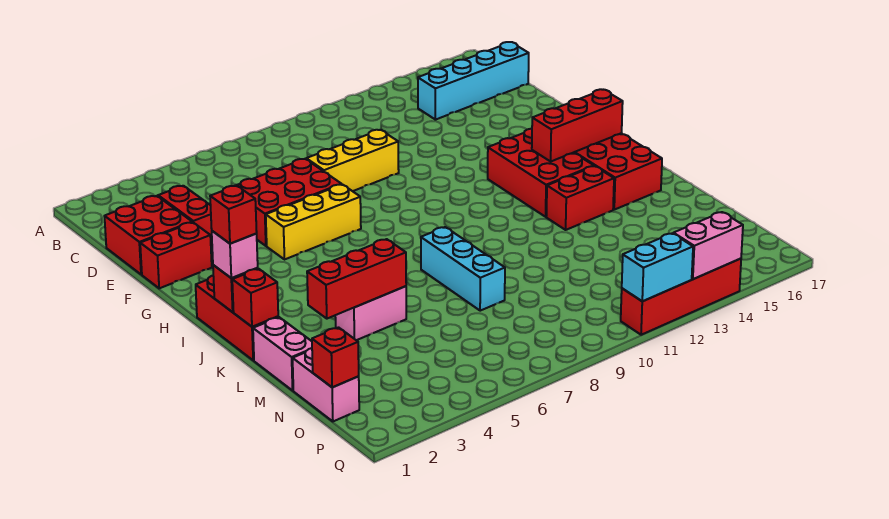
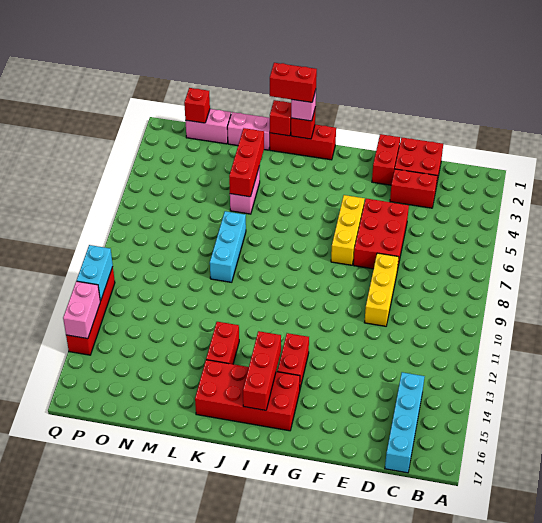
red 2x3 brick [488,129,593,217] -> red 1x2 brick [277,333,309,388]
red 1x1 brick [210,186,257,244] -> red 1x2 brick [270,63,317,102]
cyan 1x3 brick [421,227,505,311] -> cyan 1x3 brick turned to [210,211,246,282]

